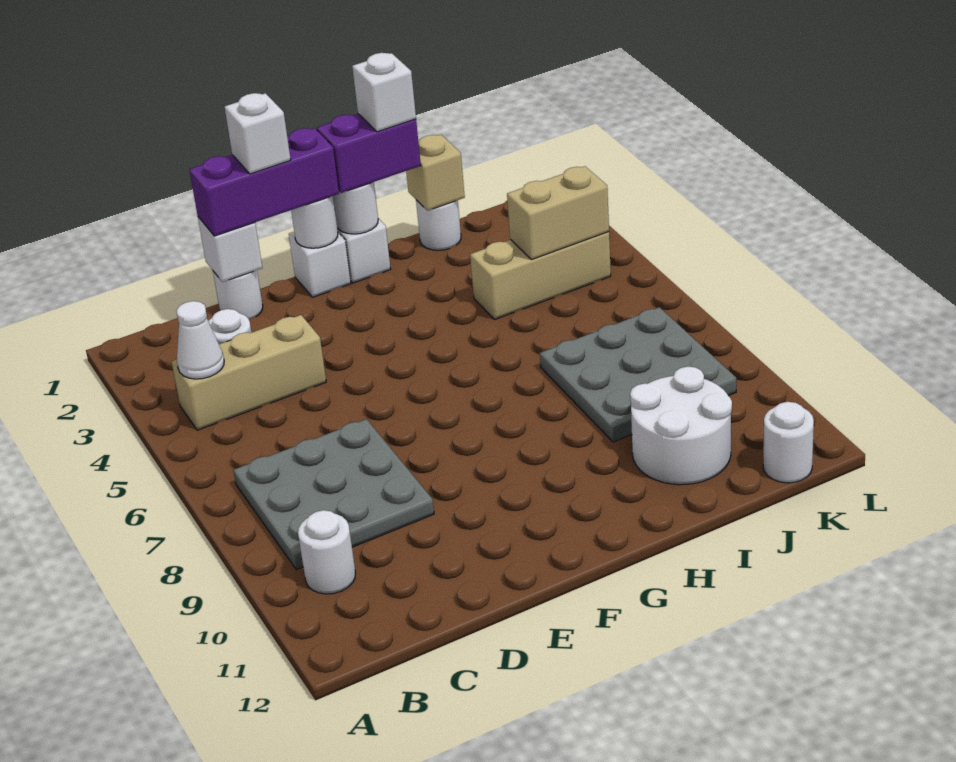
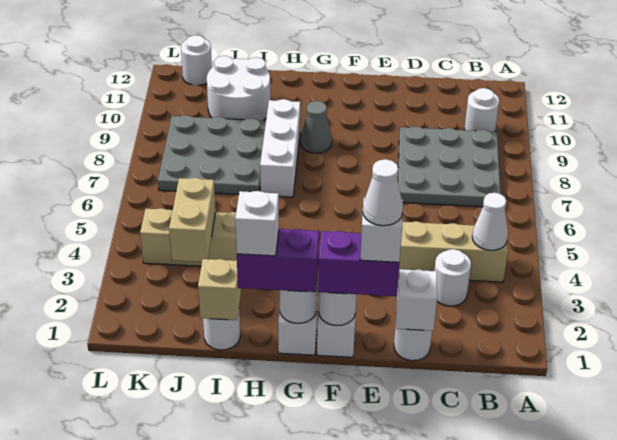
purple 1x3 brick [189,128,339,236] -> purple 1x2 brick [318,231,399,296]
none -> white 1x1 cone [363,159,403,226]
none -> grey 1x1 cone [301,101,332,153]
none -> white 1x3 brick [260,99,300,197]
tan 1x2 brick [507,166,609,260] -> tan 1x2 brick turned to [169,178,216,262]

